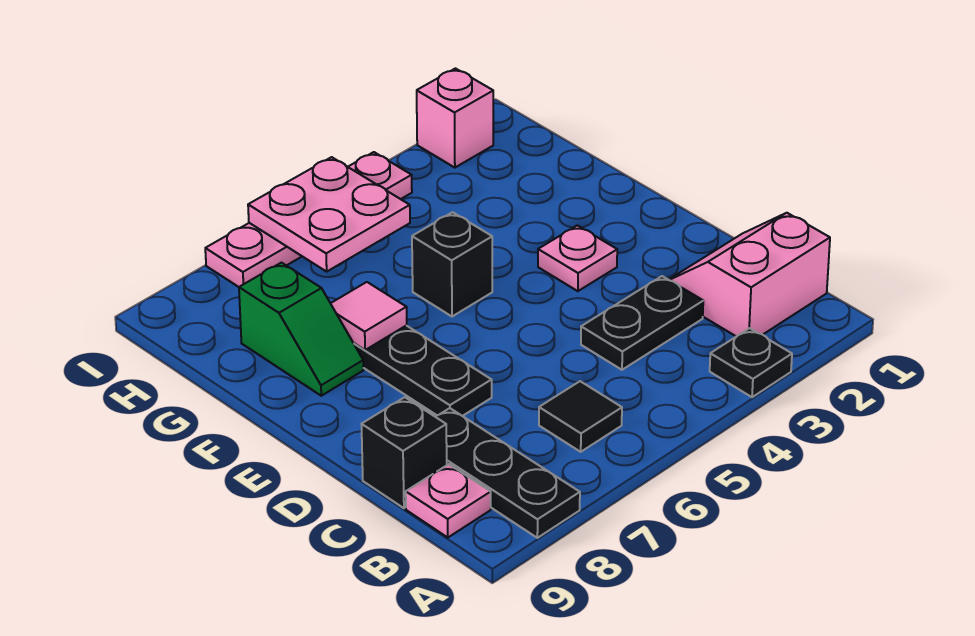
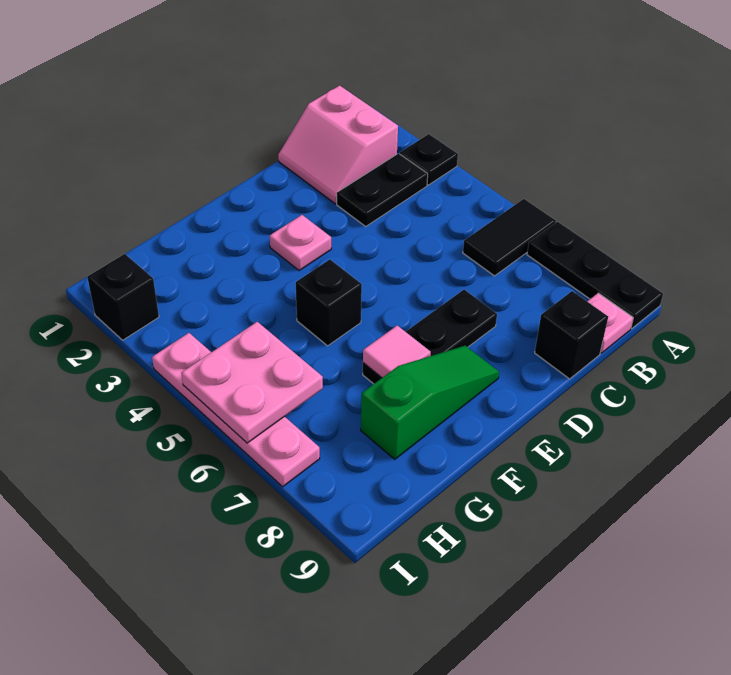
black 1x3 plate [436,408,580,538] -> black 1x3 plate turned to [527,222,663,328]
black 1x1 tile [539,381,622,452] -> black 1x2 tile [463,199,556,276]
black 1x2 plate [581,276,703,370] -> black 1x2 plate turned to [337,153,428,226]
green 1x2 slope [239,263,363,396] -> green 1x3 slope [361,346,499,459]
pink 1x1 brick [417,68,493,168] -> black 1x1 brick [87,254,159,340]

